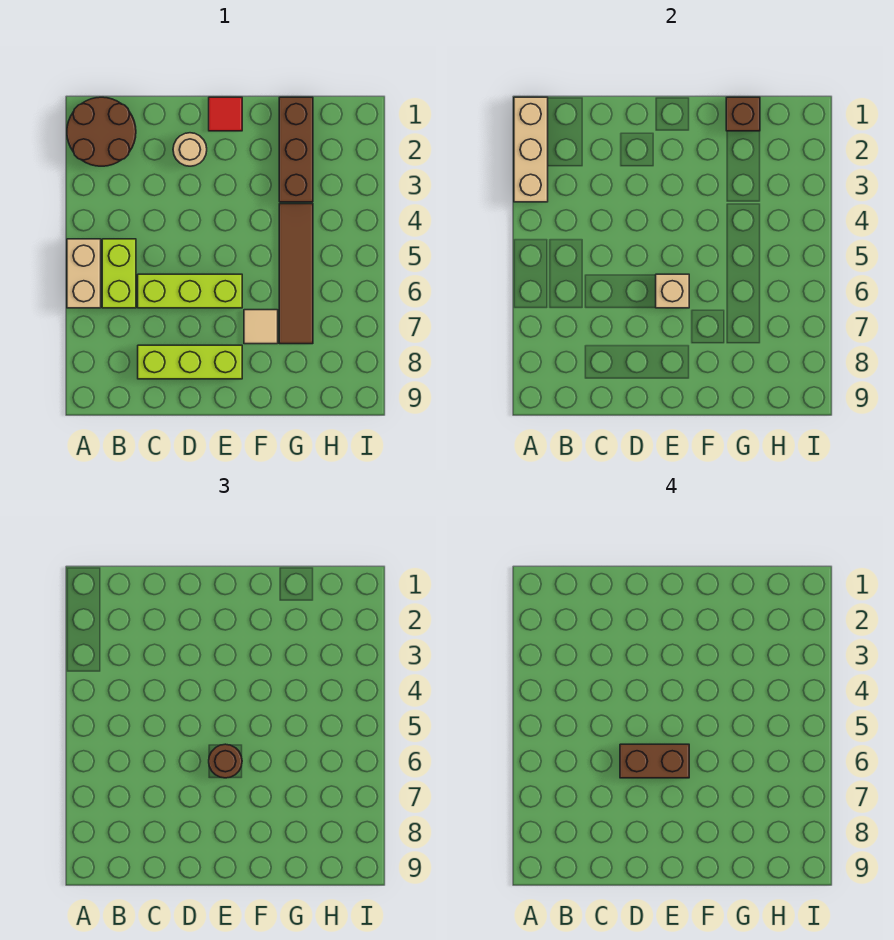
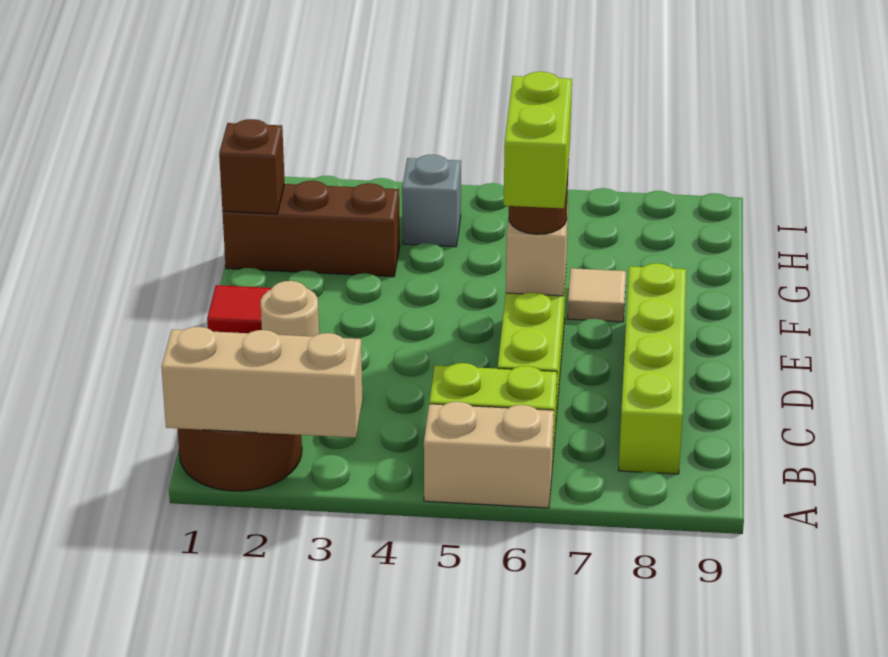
lime 1x3 brick [138,345,242,379] -> lime 1x4 brick [619,263,686,474]
brown 1x2 brick [620,744,689,778] -> lime 1x2 brick [504,72,572,208]
brown 1x4 tile [279,204,313,344] -> none
none -> grey 1x1 brick [402,155,461,247]

